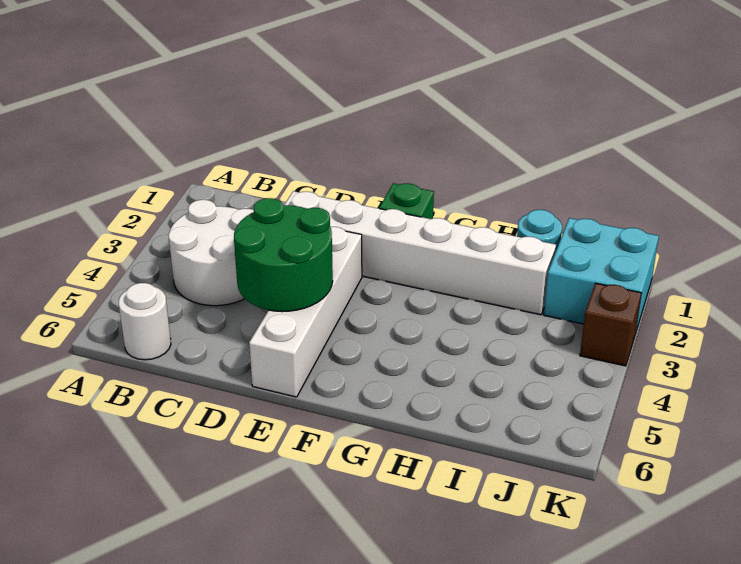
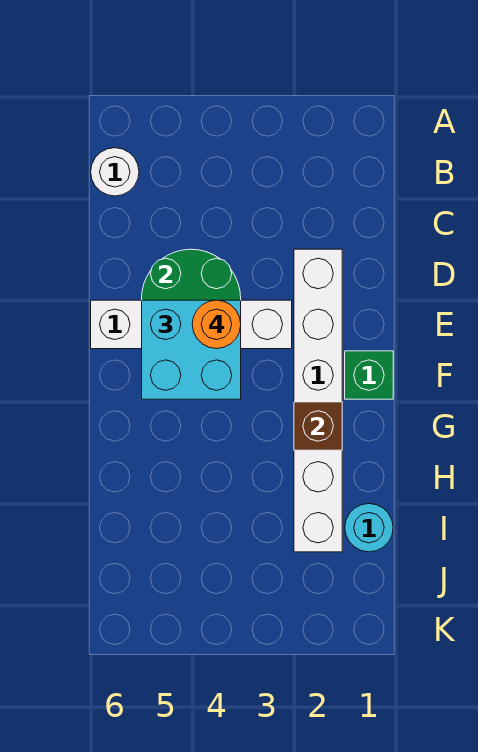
white 2x2 round brick [168,200,254,306] -> none
none -> orange 1x1 round brick [192,300,241,349]
cyan 2x2 brick [544,218,659,334] -> cyan 2x2 brick moved to [142,300,241,399]
brown 1x1 brick [580,283,641,366] -> brown 1x1 brick moved to [294,402,342,450]

